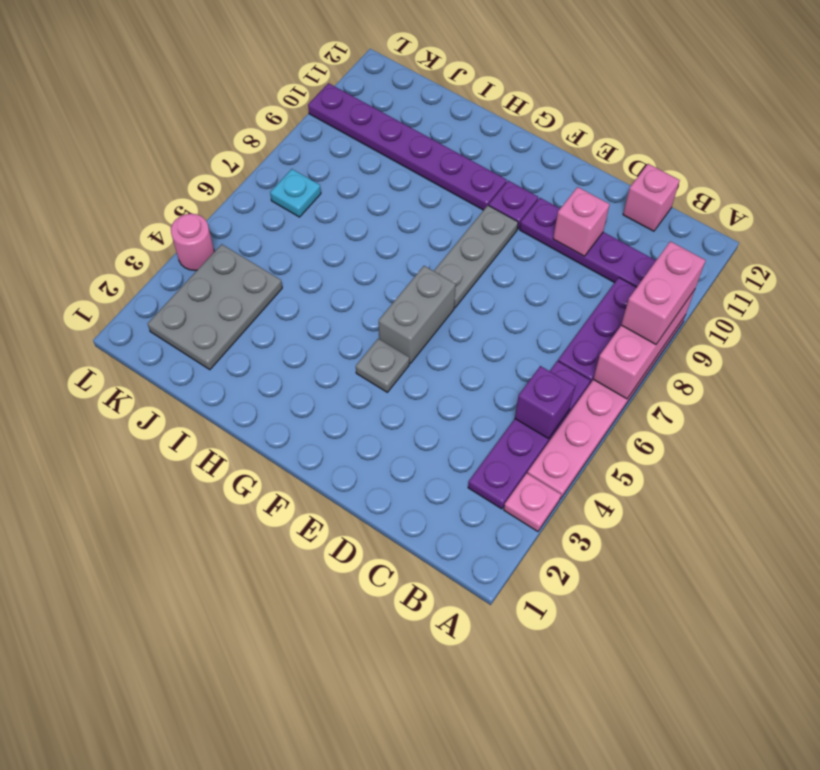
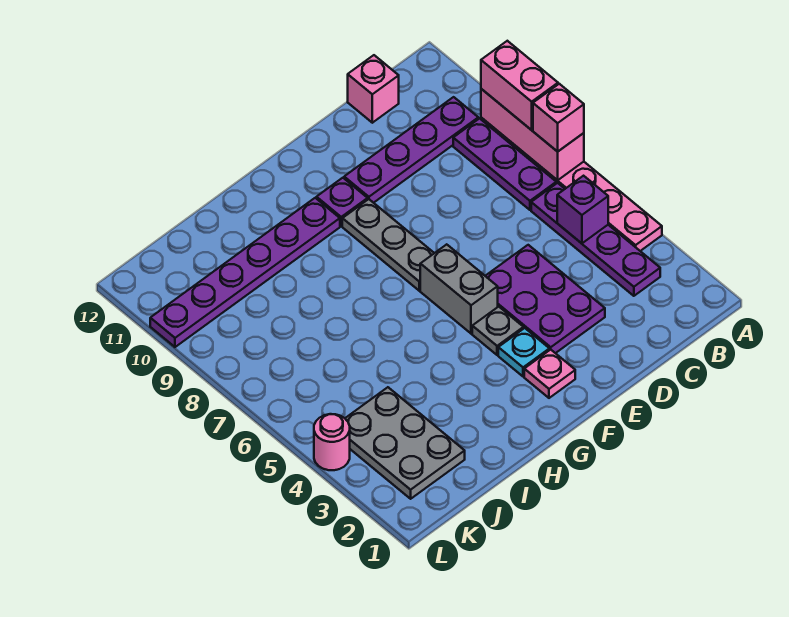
pink 1x1 plate [504,473,561,532] -> pink 1x1 plate moved to [524,350,575,398]
none -> purple 2x3 plate [486,245,605,353]
pink 1x1 brick [553,187,610,256] -> pink 1x1 brick moved to [533,84,584,152]
cyan 1x1 plate [270,169,321,217] -> cyan 1x1 plate moved to [498,328,549,377]

